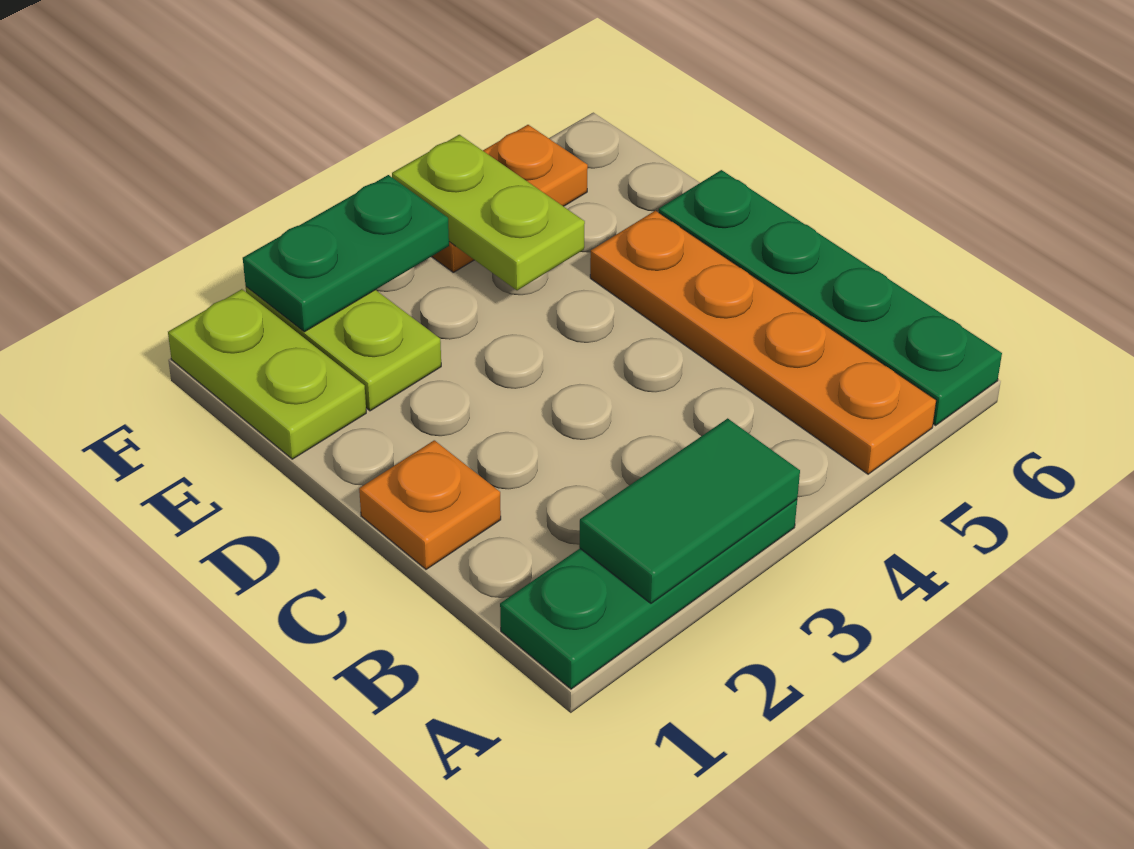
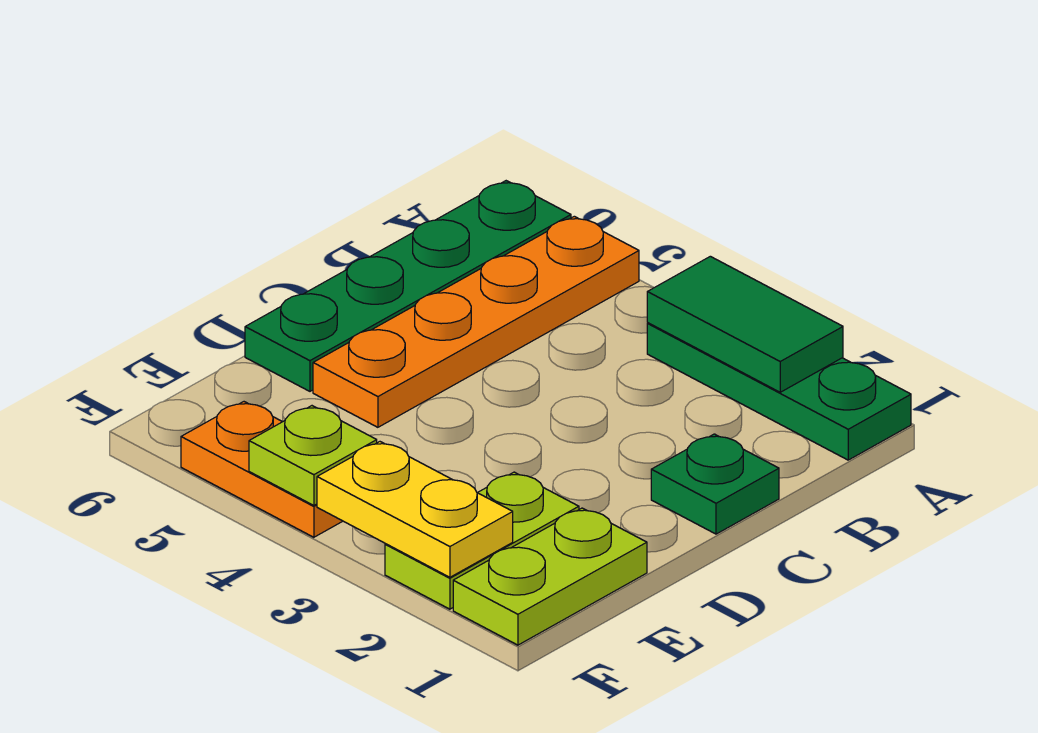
orange 1x1 plate [359,440,501,569] -> green 1x1 plate [651,434,779,534]
lime 1x2 plate [392,135,585,290] -> lime 1x1 plate [249,406,377,506]
green 1x2 plate [243,175,449,332] -> yellow 1x2 plate [317,442,513,577]

